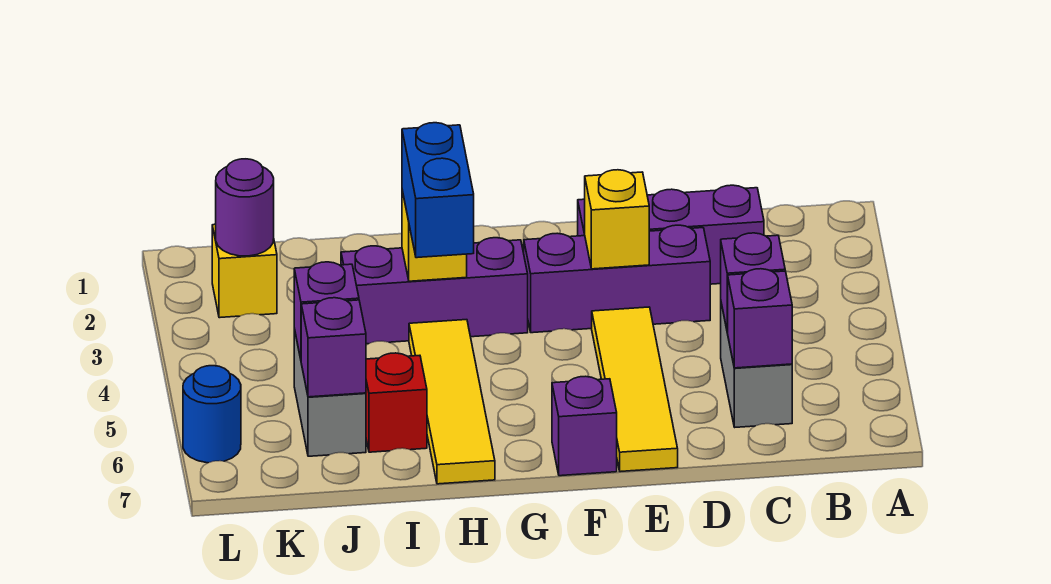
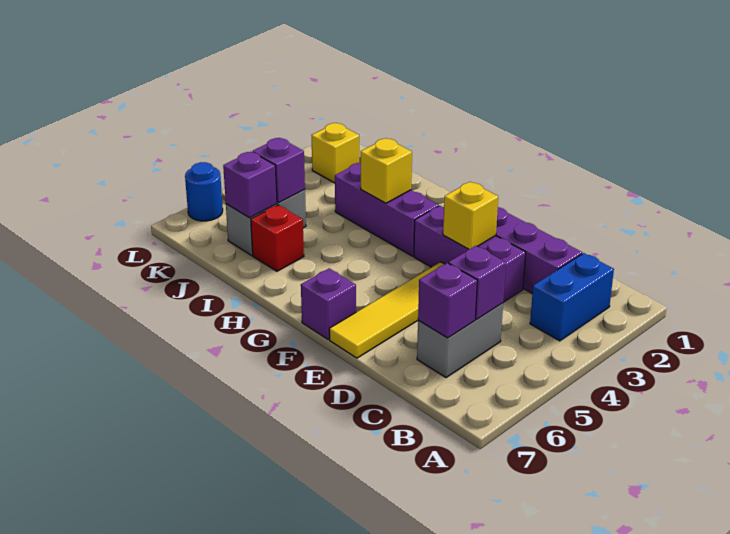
blue 1x2 brick [402,123,474,258] -> blue 1x2 brick moved to [530,253,614,341]
yellow 1x4 tile [409,320,495,484] -> none
purple 1x1 round brick [216,159,274,256] -> none

